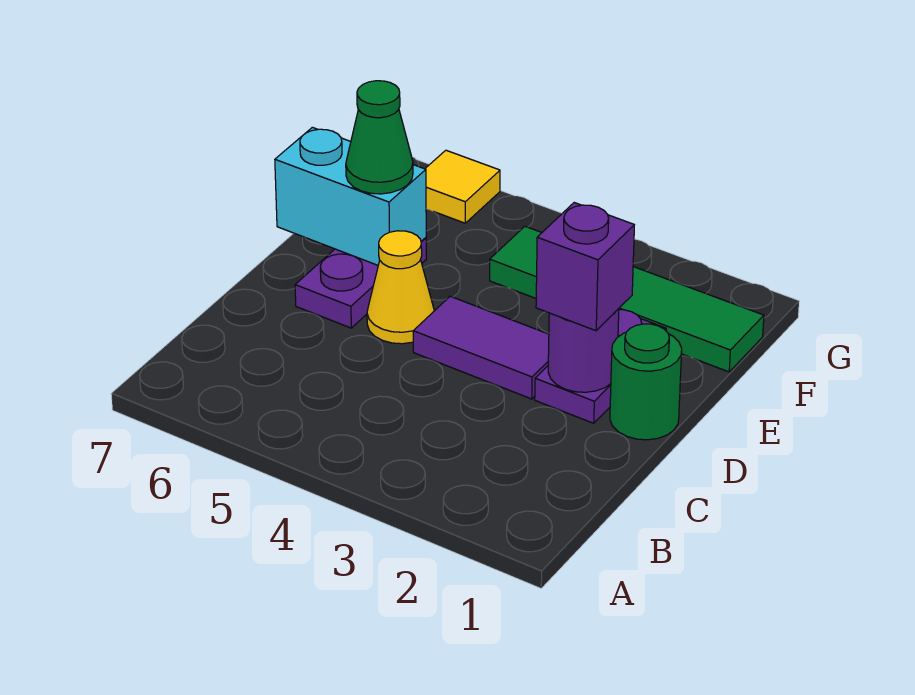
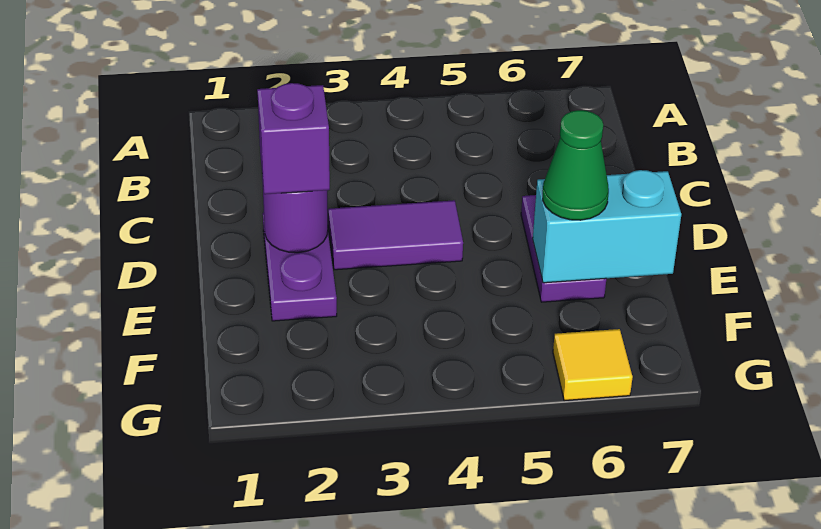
green 1x1 round brick [610,324,682,440] -> none
yellow 1x1 cone [367,231,434,344] -> none
green 1x4 tile [490,226,764,372] -> none

